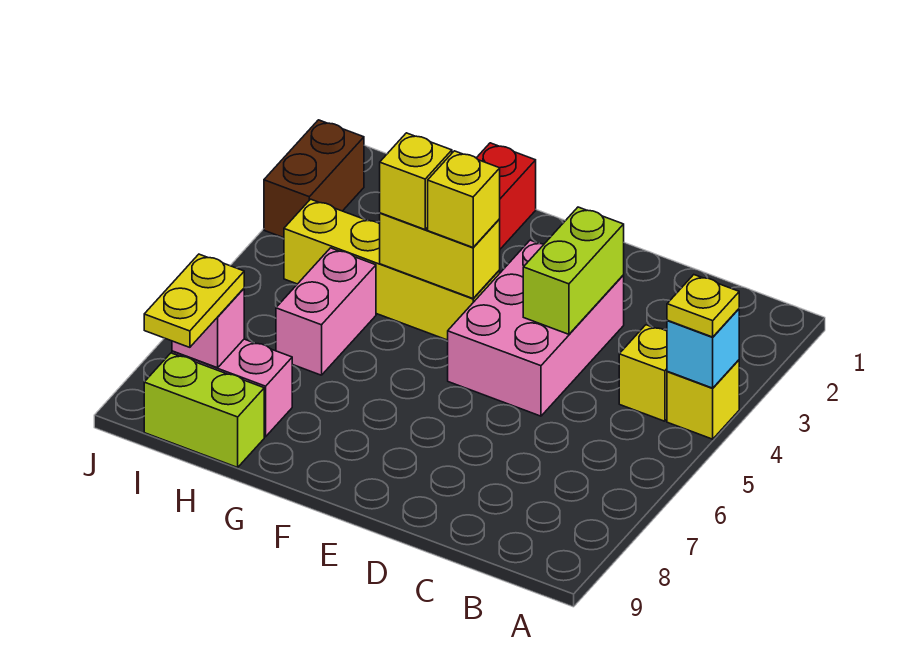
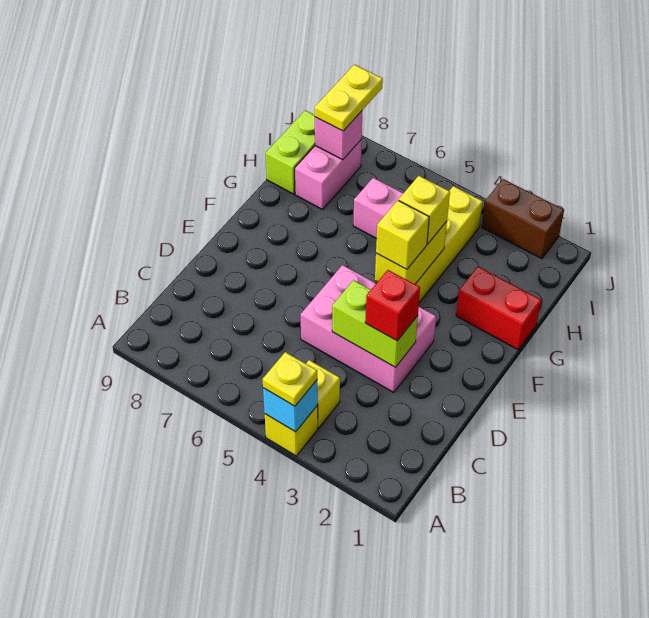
none -> red 1x1 brick [365,270,420,341]
yellow 1x2 plate [144,254,244,347] -> yellow 1x2 plate turned to [315,64,383,131]

